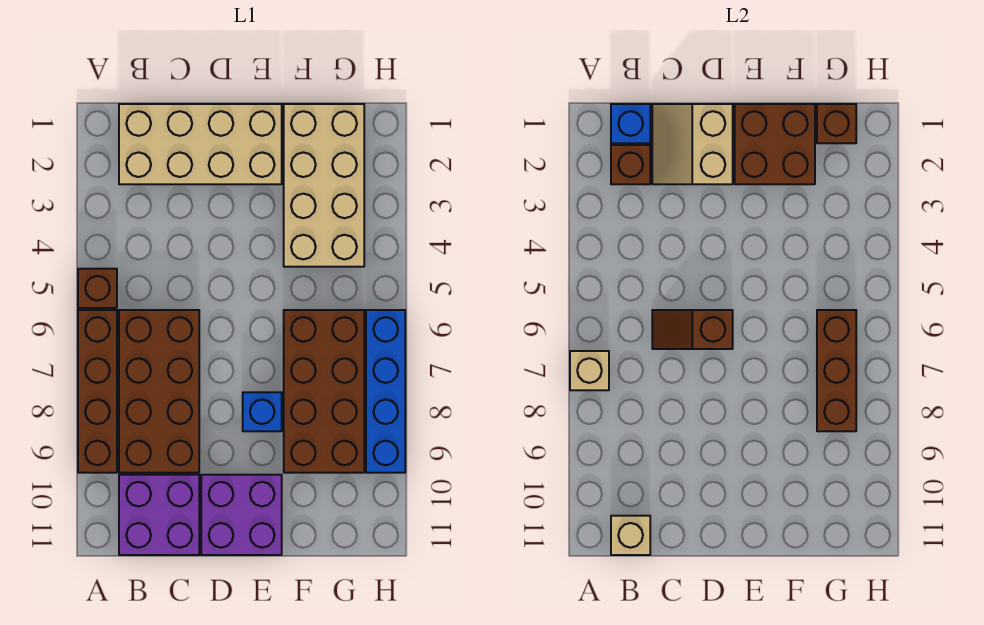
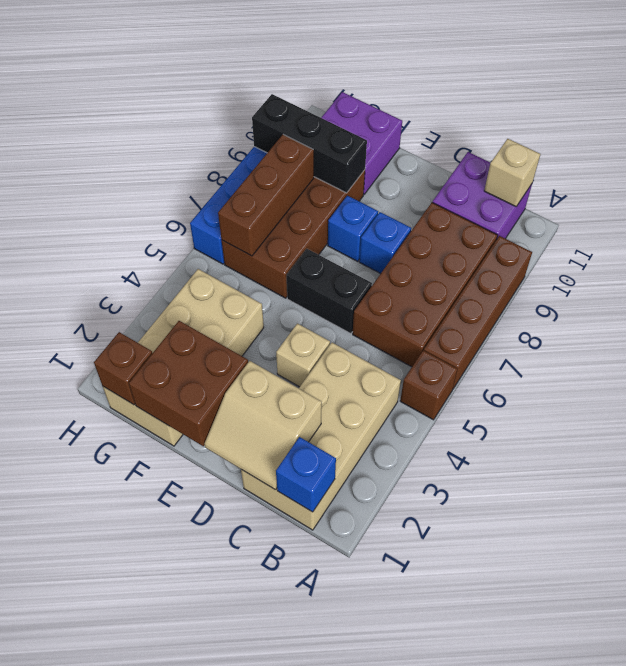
tan 1x1 brick [570,351,609,390] -> tan 1x1 brick moved to [276,324,330,387]
tan 2x4 brick [119,104,282,184] -> tan 2x4 brick turned to [241,343,401,530]
brown 1x1 brick [611,145,650,184] -> none
tan 2x2 slope [652,104,733,184] -> tan 2x2 slope turned to [204,361,322,490]
brown 1x2 slope [652,310,733,349] -> none
none -> black 1x2 brick [287,249,372,334]
none -> blue 1x1 brick [359,212,411,274]
purple 2x2 brick [201,475,282,555] -> purple 2x2 brick moved to [321,92,402,194]
none -> black 1x3 brick [252,94,367,193]

